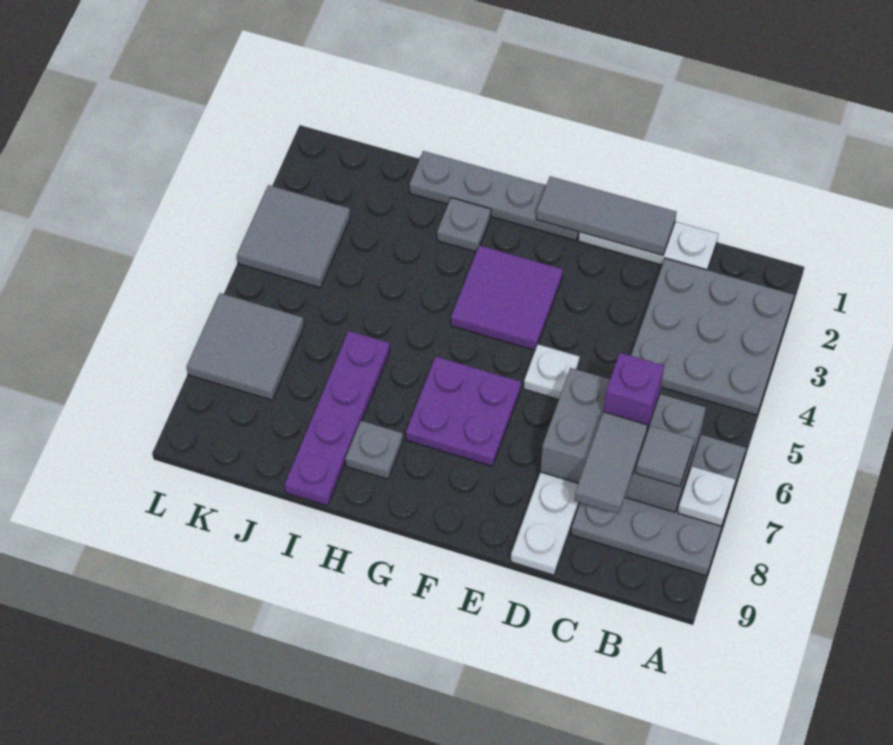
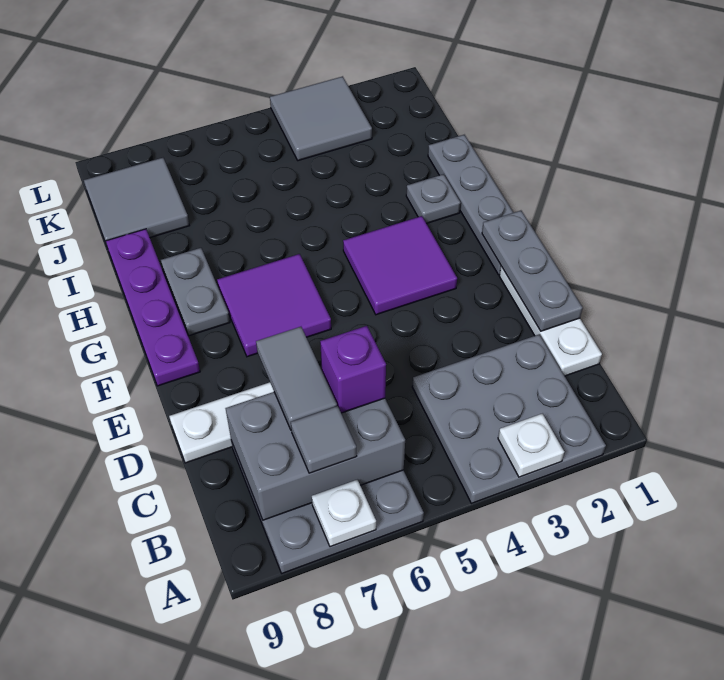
grey 2x3 brick [540,368,706,512] -> grey 2x3 brick turned to [225,392,405,520]
grey 1x2 tile [574,412,648,514] -> grey 1x2 tile turned to [256,327,337,429]
grey 1x3 tile [536,176,677,255] -> grey 1x3 plate [482,211,583,331]
white 1x1 plate [524,344,579,399] -> white 1x1 plate moved to [498,414,564,477]
purple 2x2 plate [406,357,521,466] -> purple 2x2 tile [217,254,331,357]
grey 1x1 plate [345,421,403,479] -> grey 1x2 plate [161,248,230,336]
purple 1x4 plate [284,331,390,506] -> purple 1x4 plate turned to [106,229,200,386]
grey 2x2 tile [187,293,304,400] -> grey 2x2 tile moved to [84,158,189,245]

